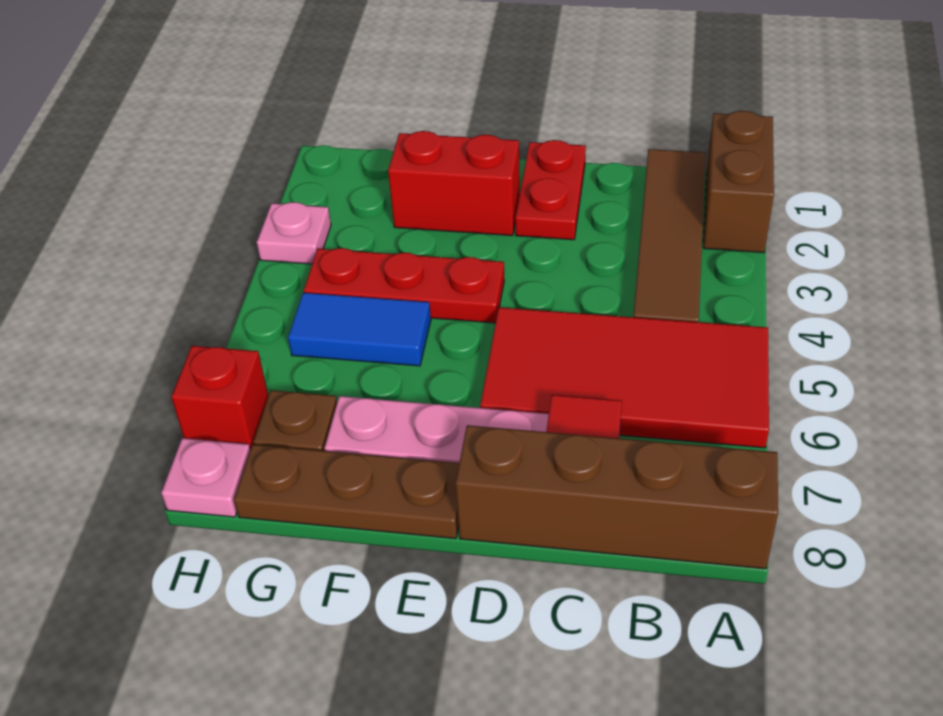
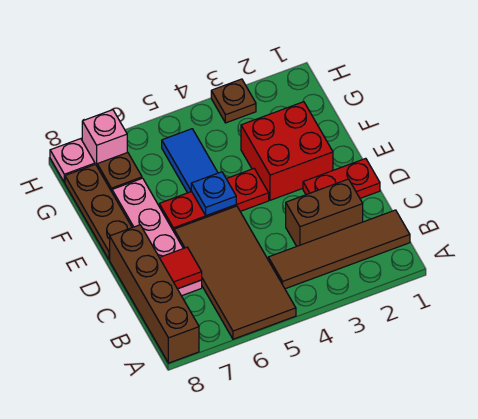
brown 1x2 brick [703,111,774,253] -> brown 1x2 brick moved to [286,179,363,246]
red 2x4 tile [480,307,769,448] -> brown 2x4 tile [174,206,296,339]
red 1x2 brick [388,131,520,236] -> red 2x2 brick [241,102,333,200]
red 1x3 plate [304,248,504,323] -> red 1x3 plate turned to [159,169,269,231]
none -> blue 1x1 plate [191,172,236,216]
pink 1x1 plate [257,202,331,264] -> brown 1x1 plate [211,79,256,123]
red 1x1 brick [171,346,268,450] -> pink 1x1 brick [82,110,127,165]

